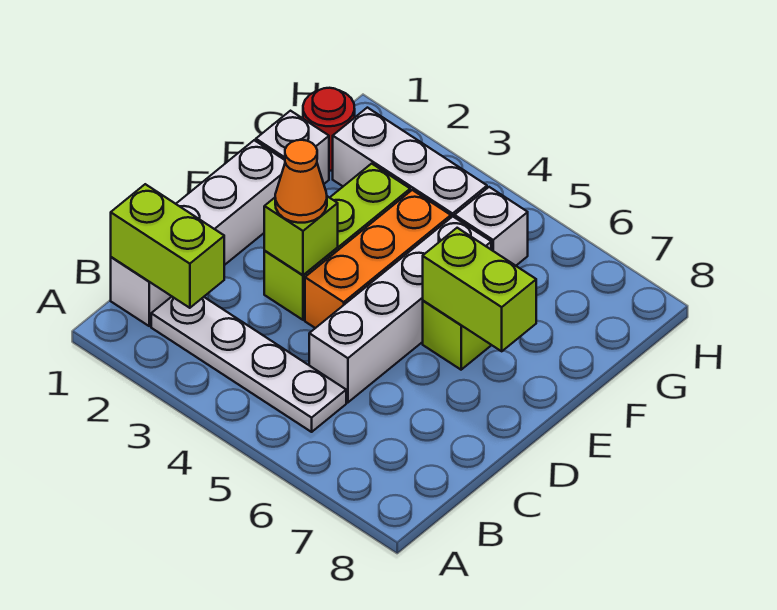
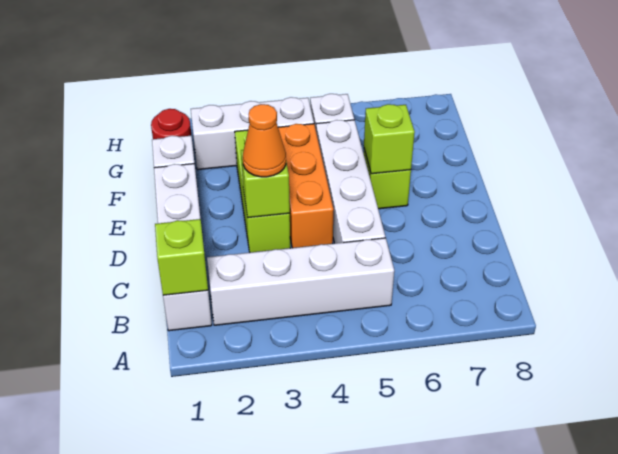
lime 1x2 brick [111,184,224,308] -> lime 1x1 brick [155,219,208,295]
white 1x4 plate [151,297,346,432] -> white 1x4 brick [207,238,394,325]
lime 1x2 brick [423,228,536,351] -> lime 1x1 brick [364,104,415,174]

